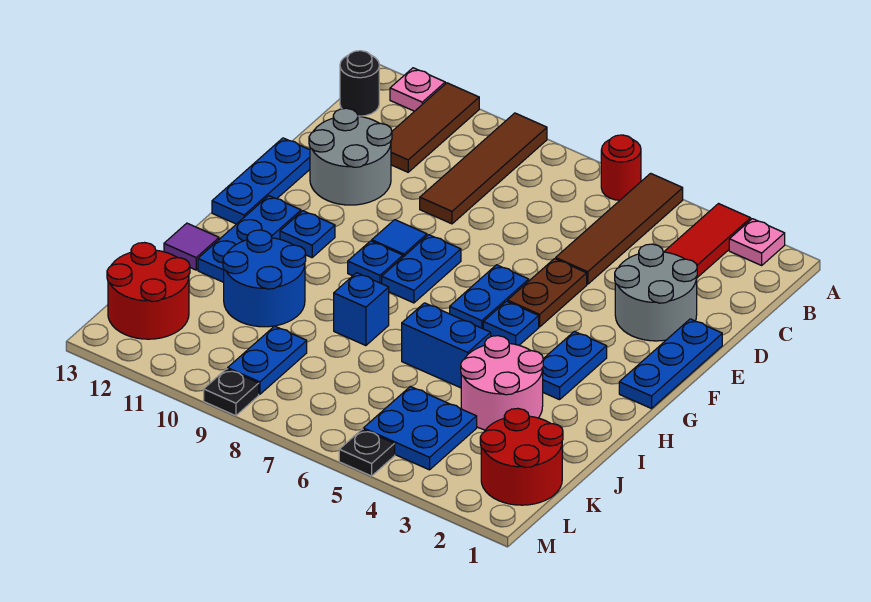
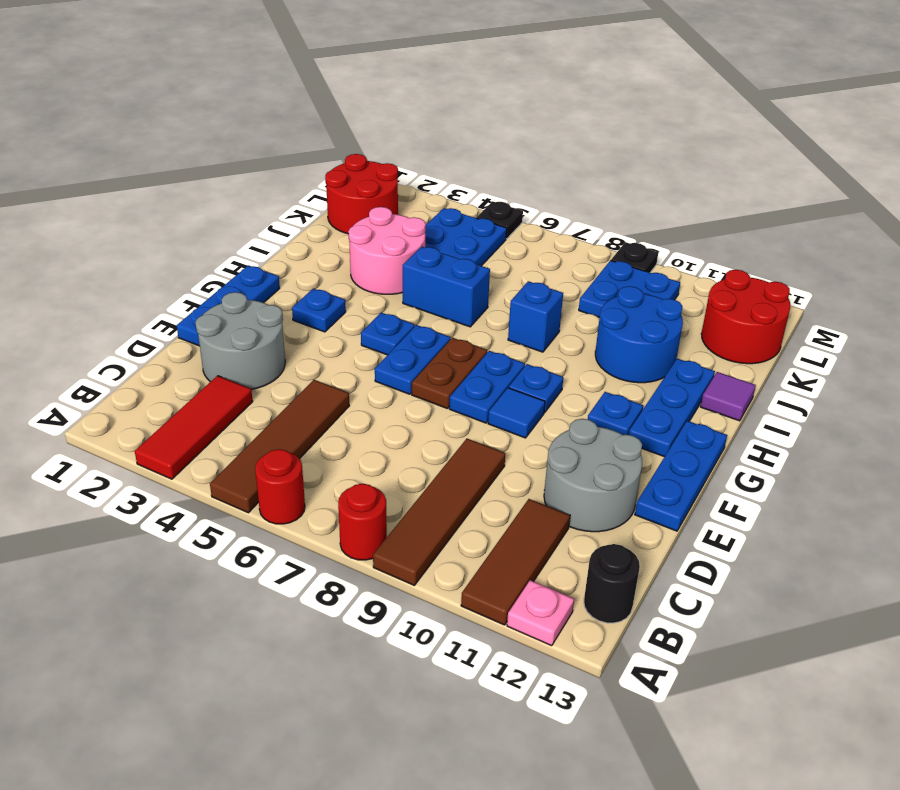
pink 1x1 plate [729,219,785,265] -> none
none -> red 1x1 round brick [338,484,387,560]
brown 1x2 plate [508,259,587,327] -> brown 1x2 plate moved to [412,338,487,409]
blue 1x2 plate [543,331,607,400] -> blue 1x1 plate [292,288,346,332]
blue 1x2 plate [228,326,307,394] -> blue 2x2 plate [579,260,680,318]

